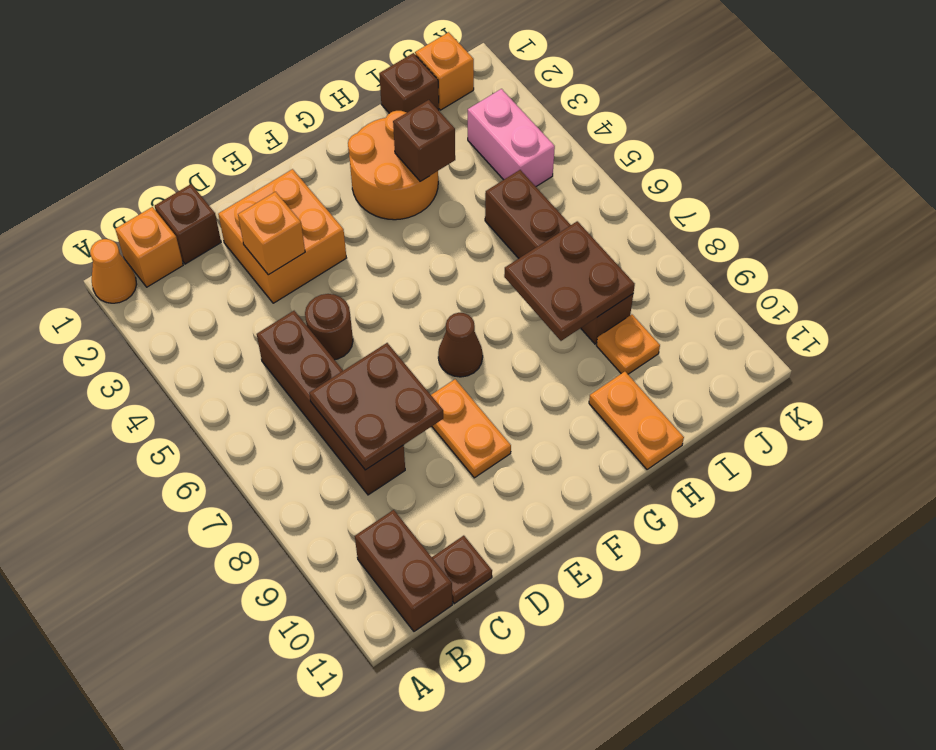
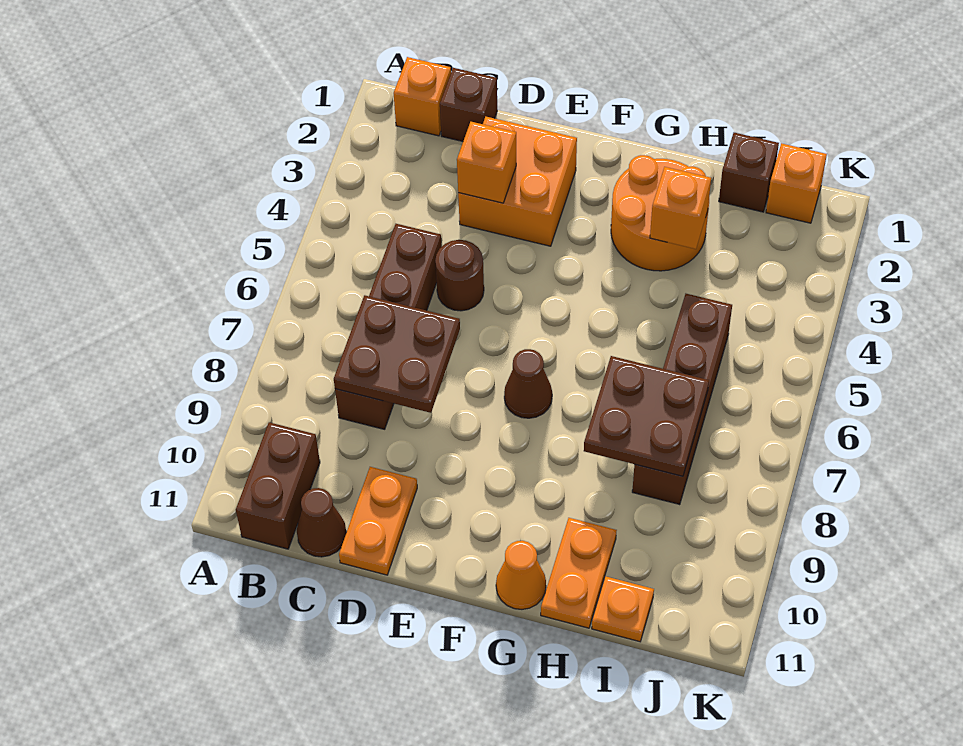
orange 1x1 cone [90,239,137,303] -> orange 1x1 cone moved to [496,541,546,609]
brown 1x1 plate [432,536,492,604] -> brown 1x1 cone [297,488,346,557]
orange 1x2 plate [431,379,511,478] -> orange 1x2 plate moved to [339,467,417,575]
brown 1x1 brick [393,100,455,181] -> orange 1x1 brick [650,167,711,249]
orange 1x1 plate [596,315,660,374] -> orange 1x1 plate moved to [592,577,654,642]
pink 1x2 brick [468,89,555,186] -> none

